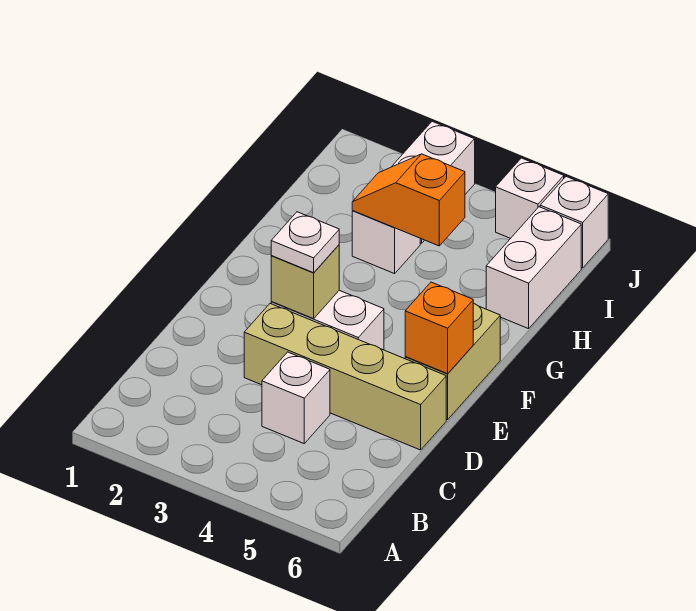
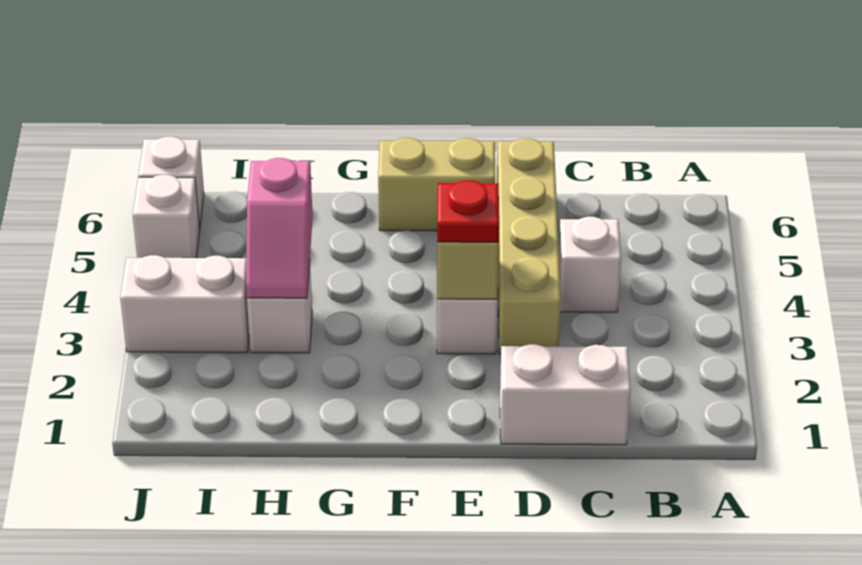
white 1x1 plate [271,212,339,273] -> red 1x1 plate [437,180,499,242]
orange 1x1 brick [405,282,473,374] -> none
orange 1x2 slope [352,154,465,246] -> pink 1x2 slope [246,158,313,298]
white 1x2 brick [486,207,581,329] -> white 1x2 brick moved to [500,344,631,445]

